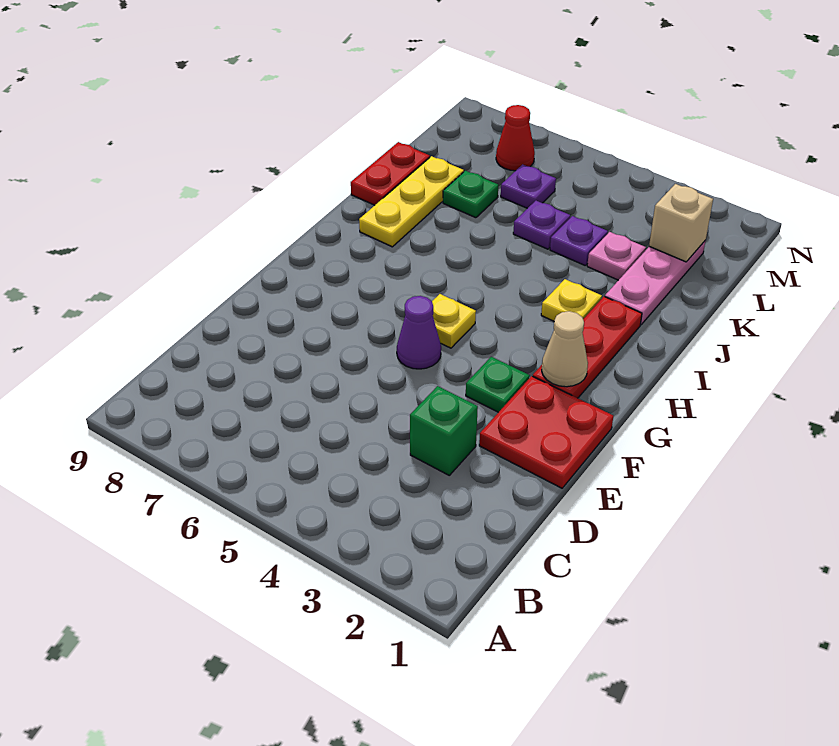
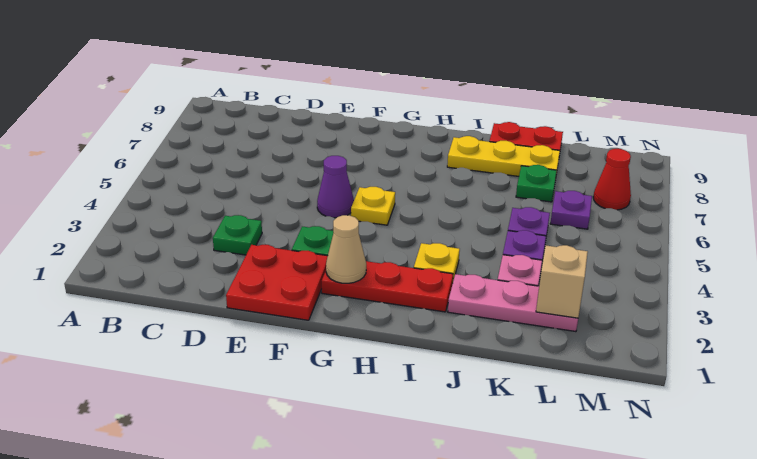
green 1x1 brick [410,386,478,475] -> green 1x1 plate [213,215,262,255]

